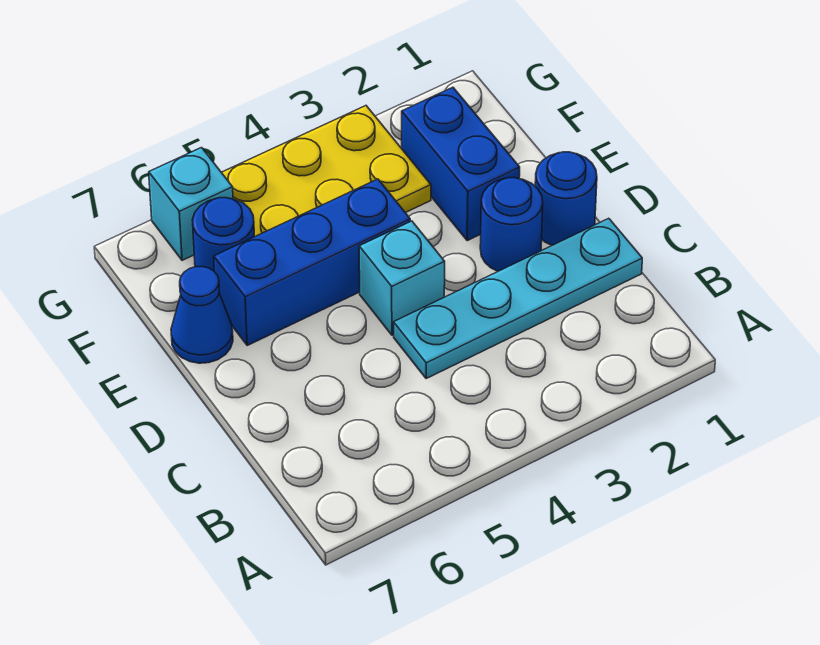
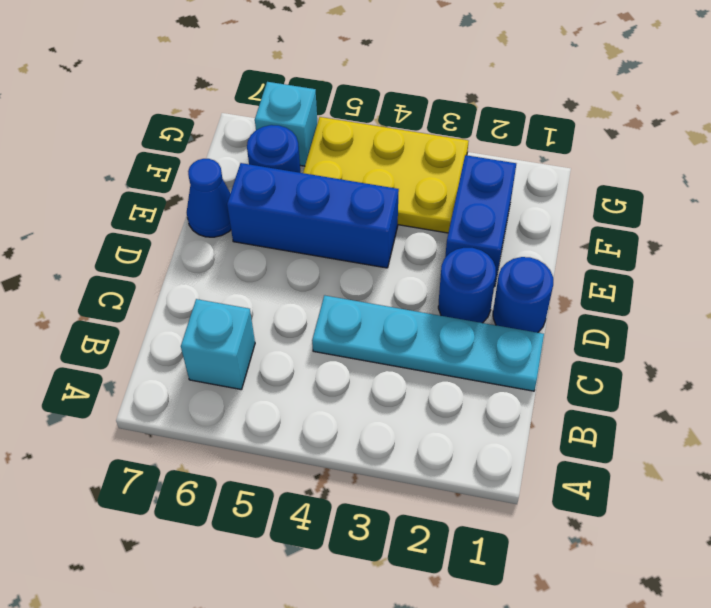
cyan 1x1 brick [359,221,445,335] -> cyan 1x1 brick moved to [181,299,255,390]

